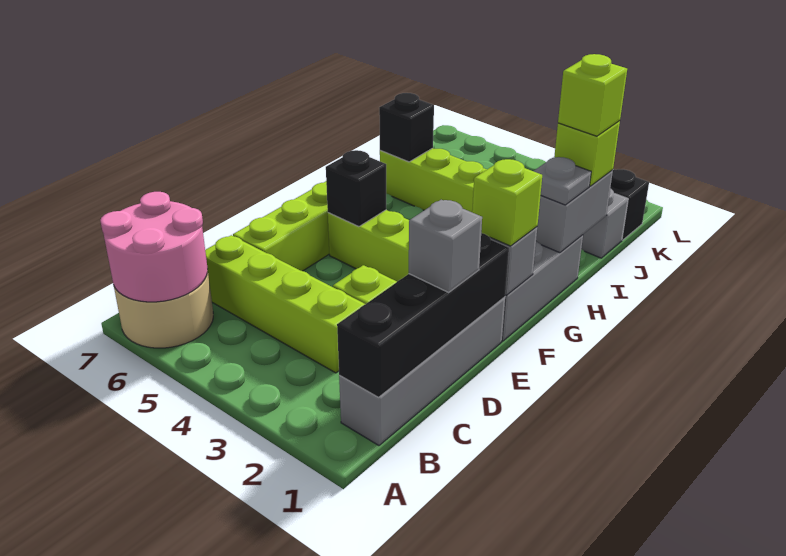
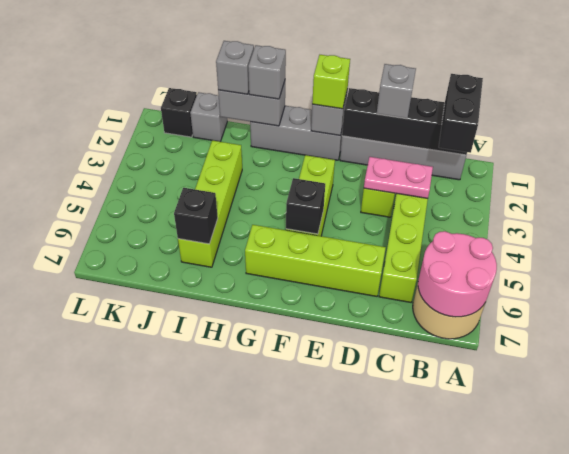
none -> black 1x2 brick [439,74,483,153]
none -> pink 1x2 plate [364,157,433,198]
grey 1x1 plate [534,157,591,205] -> grey 1x1 brick [248,45,286,99]
lime 1x1 brick [554,121,620,186] -> grey 1x1 brick [216,41,254,94]
lime 1x1 brick [558,54,627,136] -> none

